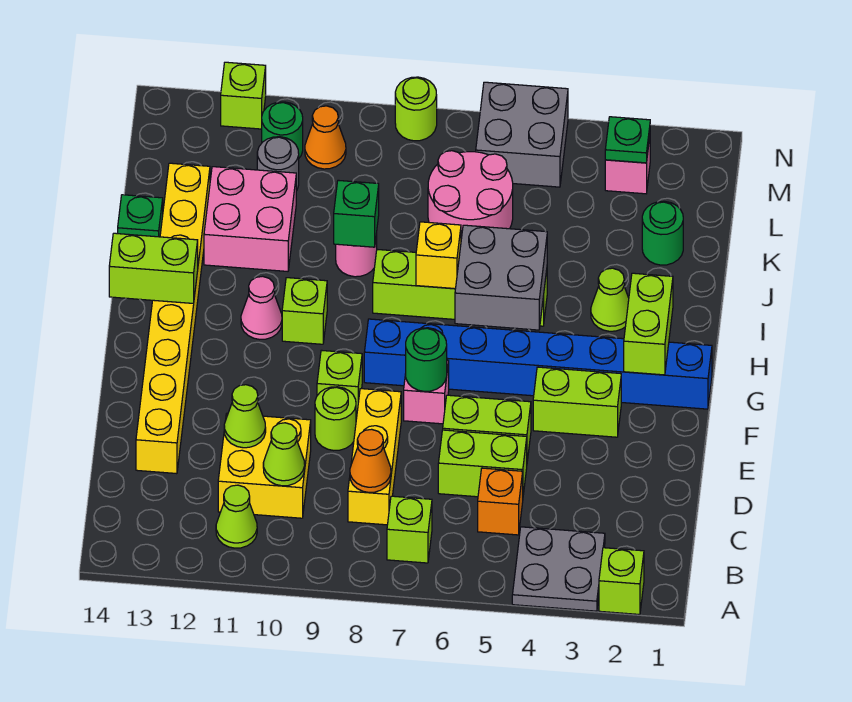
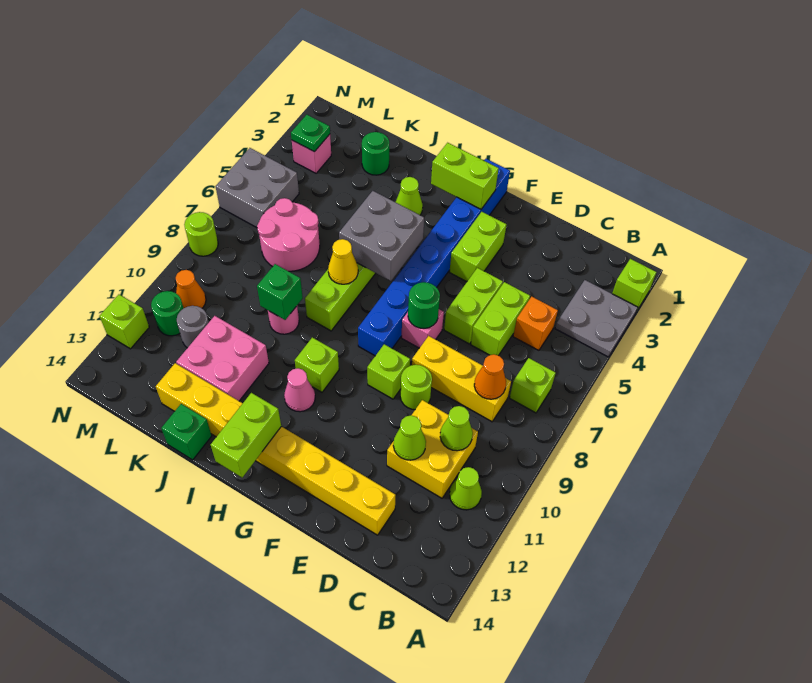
yellow 1x1 brick [416,222,461,289] -> yellow 1x1 cone [328,239,358,284]

